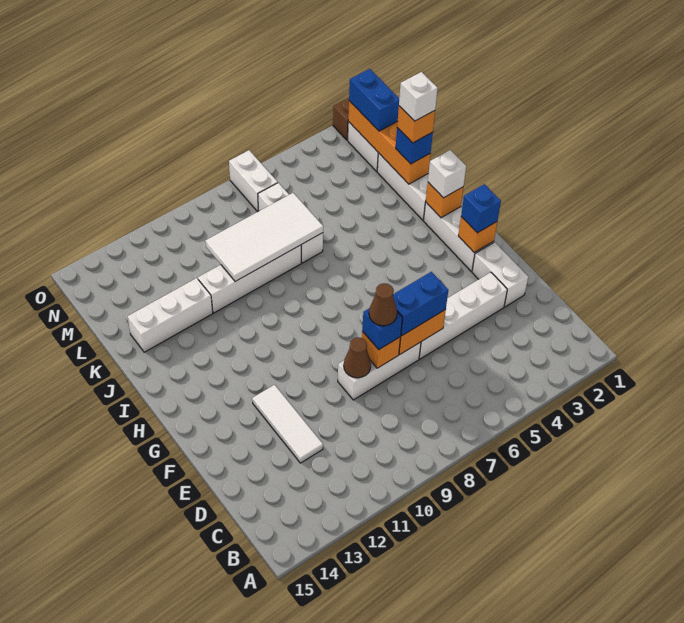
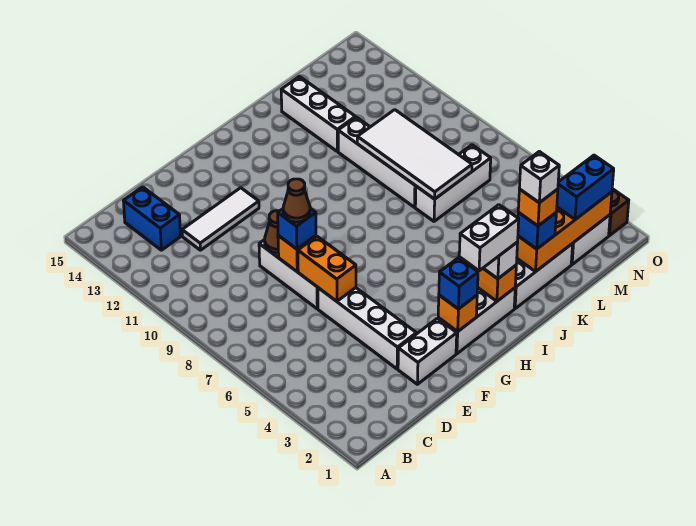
blue 1x2 brick [393,272,448,336] -> blue 1x2 brick moved to [124,187,181,250]
white 1x2 brick [229,150,278,212] -> white 1x2 brick moved to [459,205,519,271]

